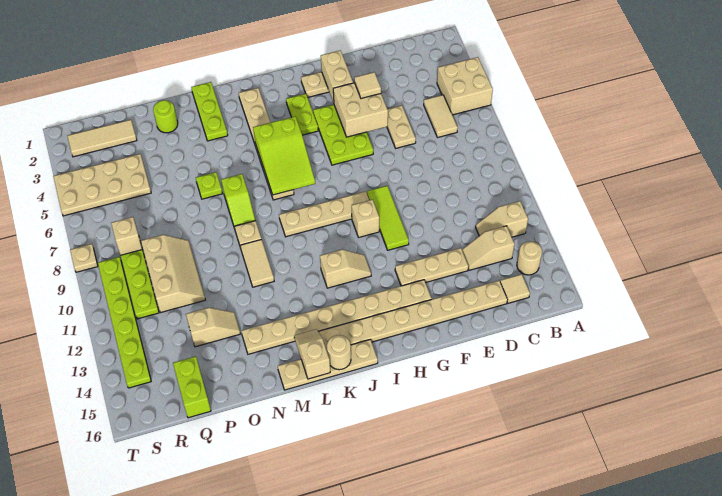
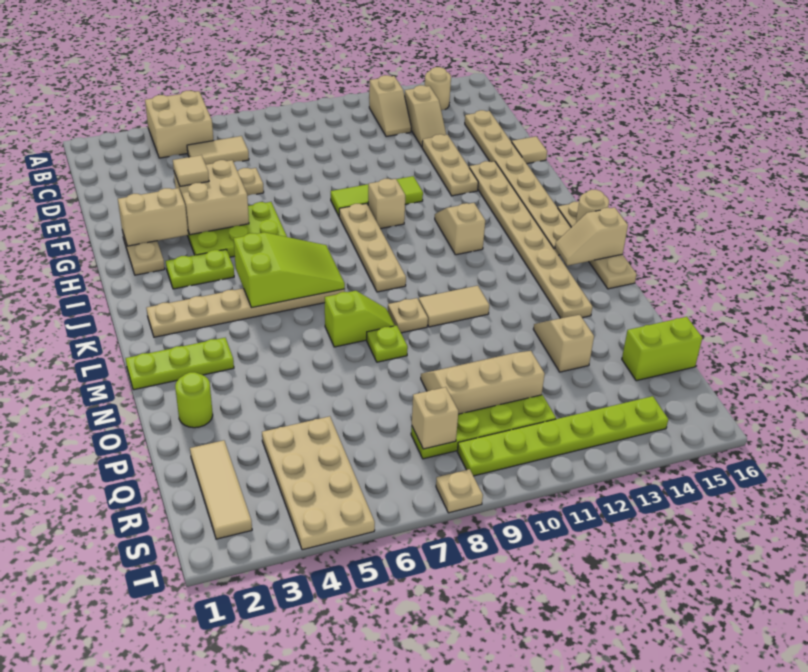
tan 1x1 tile [500,274,530,303] -> tan 1x1 tile moved to [512,136,547,164]
lime 1x1 plate [196,172,223,199] -> lime 1x1 plate moved to [367,326,408,362]

